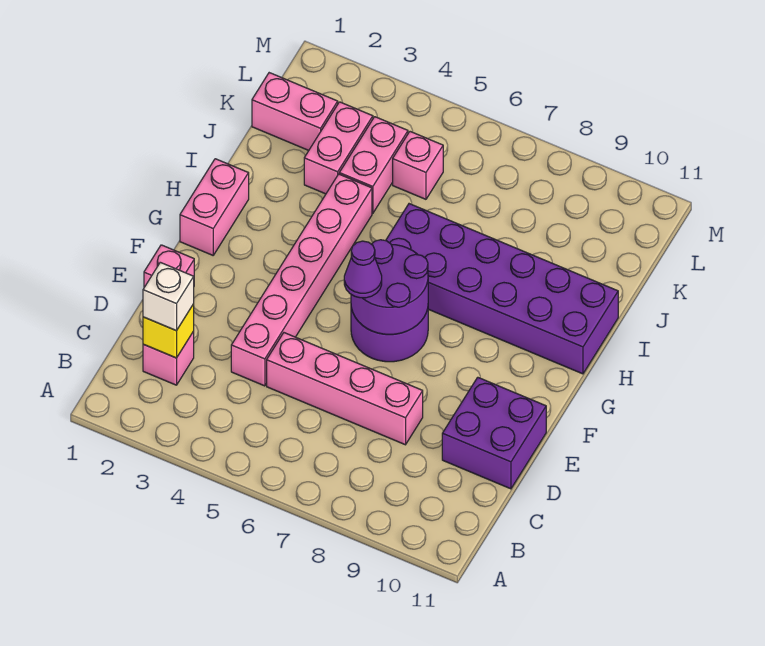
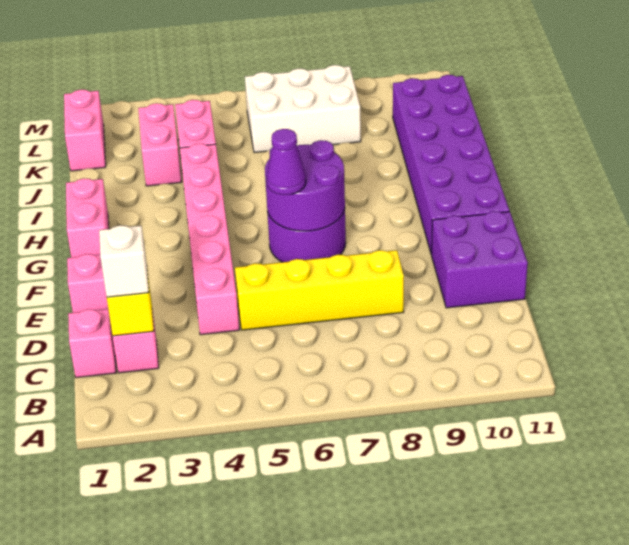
pink 1x4 brick [267,333,423,445] -> yellow 1x4 brick [235,250,404,330]
purple 2x6 brick [386,204,618,374] -> purple 2x6 brick turned to [393,75,510,255]
pink 1x2 brick [252,73,338,150] -> pink 1x2 brick turned to [64,90,106,171]
pink 1x1 brick [393,132,443,199] -> pink 1x1 brick moved to [68,309,116,378]
none -> white 2x3 brick [245,65,361,153]

